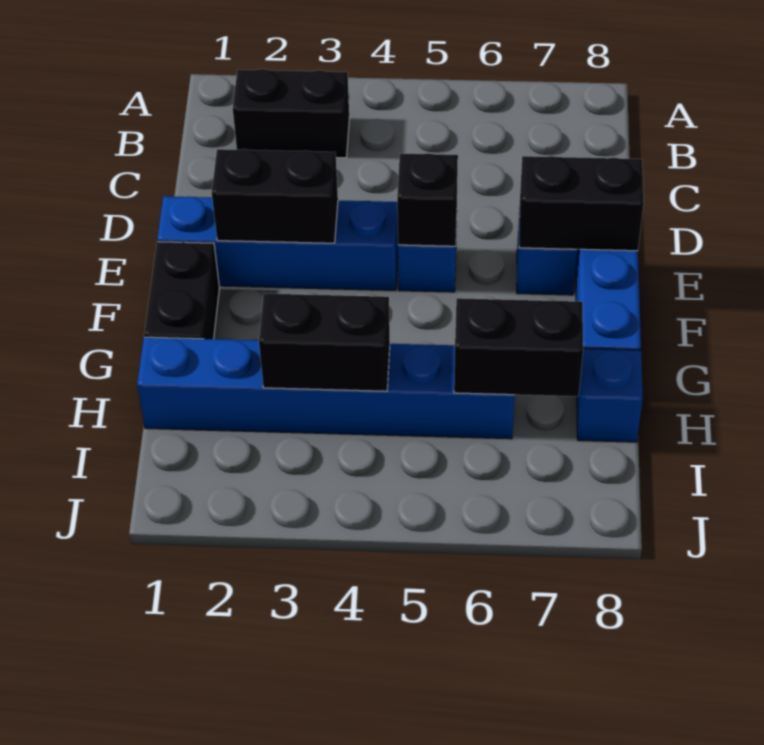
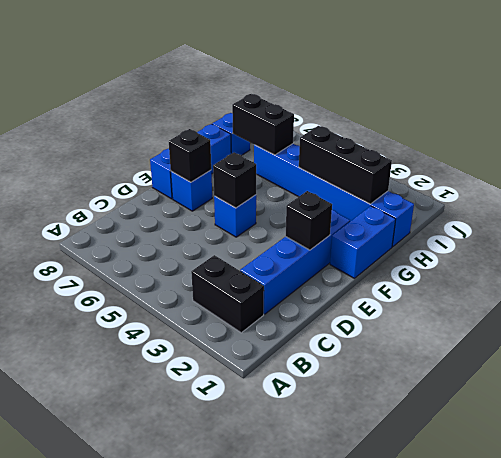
blue 1x4 brick [157,196,398,290] -> blue 1x4 brick turned to [240,210,350,314]
black 1x2 brick [212,149,338,243] -> black 1x1 brick [286,191,332,250]
black 1x2 brick [519,156,644,251] -> black 1x1 brick [169,129,211,182]
black 1x2 brick [144,242,219,339] -> blue 1x2 brick [330,206,396,278]
black 1x2 brick [259,294,390,391] -> black 1x3 brick [299,126,392,204]

